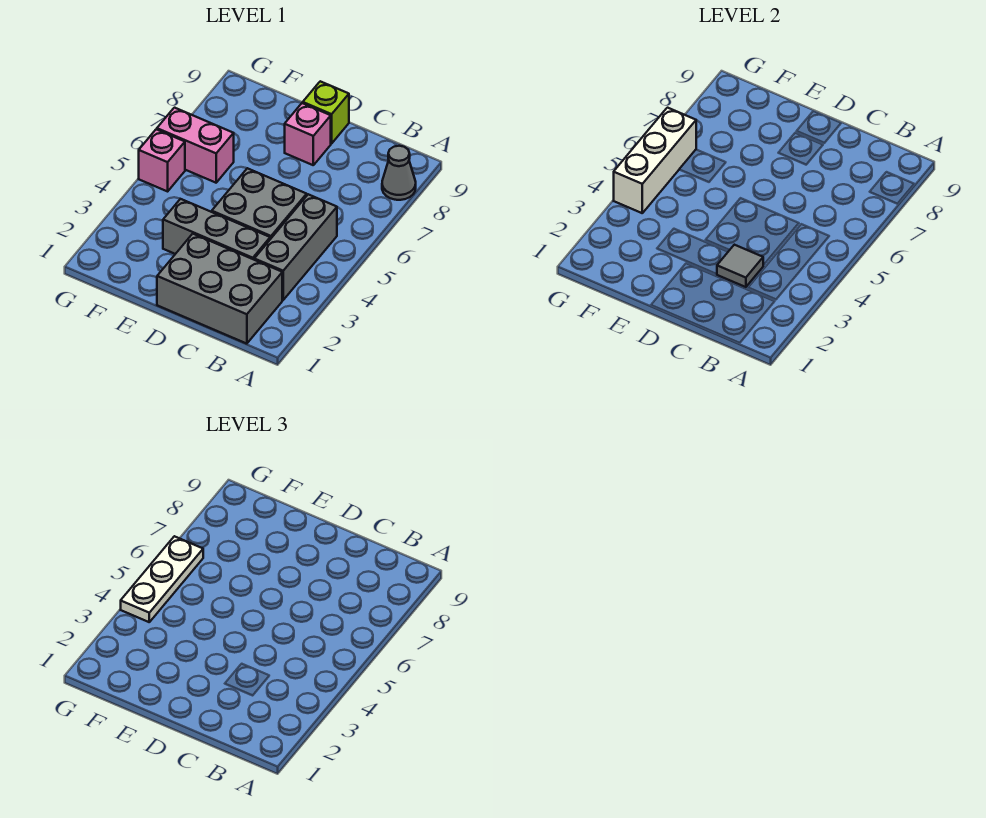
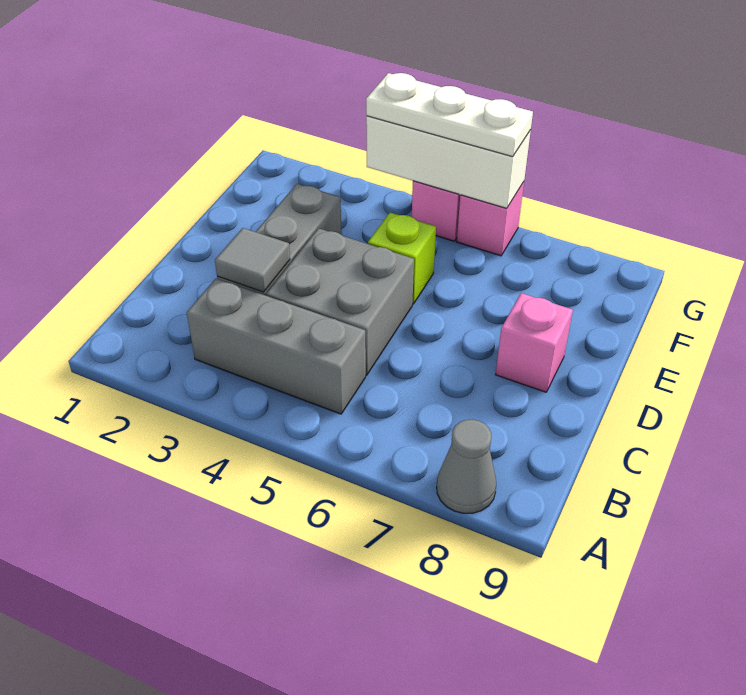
grey 2x3 brick [157,234,282,344] -> none
lime 1x1 brick [303,81,349,144] -> lime 1x1 brick moved to [368,212,436,304]
pink 1x2 brick [157,108,234,183] -> pink 1x1 brick [457,182,524,256]

